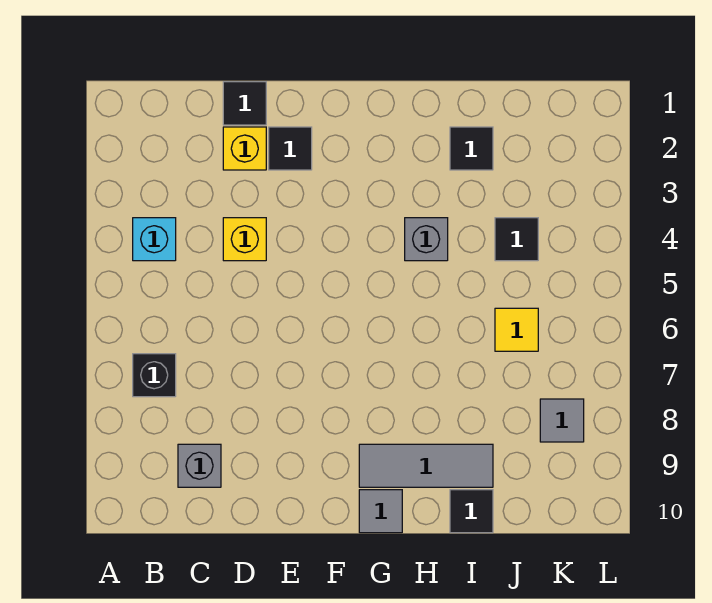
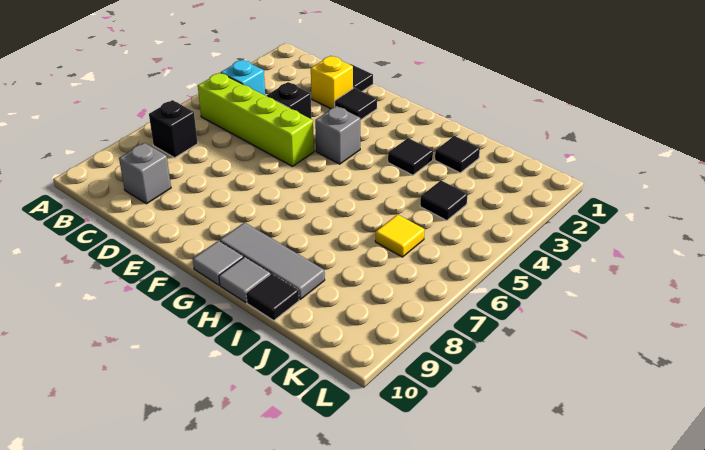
none -> lime 1x4 brick [198,73,314,166]
yellow 1x1 brick [223,218,266,261] -> black 1x1 brick [267,82,311,119]
none -> black 1x1 tile [388,138,433,175]
grey 1x1 brick [405,218,448,261] -> grey 1x1 brick moved to [315,106,360,164]
grey 1x1 tile [540,399,584,442] -> grey 1x1 tile moved to [219,257,271,302]

